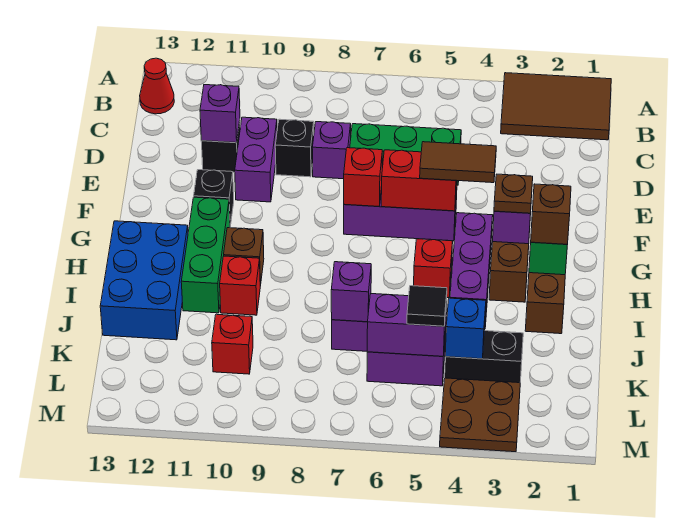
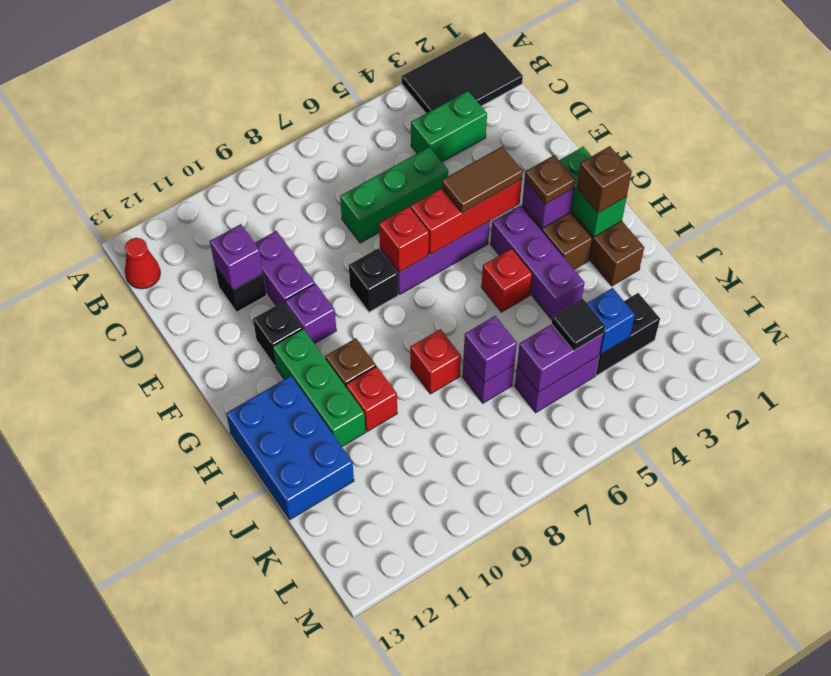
brown 2x3 tile [501,73,611,140] -> black 2x3 tile [402,32,523,113]
none -> green 1x2 brick [411,91,487,162]
purple 1x1 brick [312,122,351,179] -> purple 1x1 brick moved to [285,284,336,344]
black 1x1 brick [275,119,314,177] -> black 1x1 brick moved to [349,248,398,312]
red 1x2 brick [381,150,457,211] -> red 1x3 brick [411,179,522,254]
red 1x1 brick [212,314,253,374] -> red 1x1 brick moved to [410,329,461,394]
brown 2x2 plate [440,378,520,452] -> none

